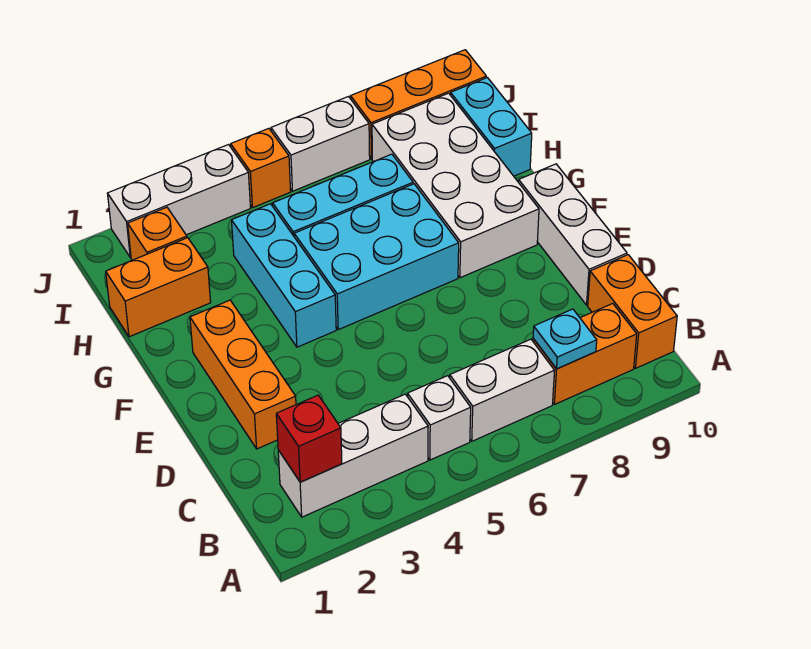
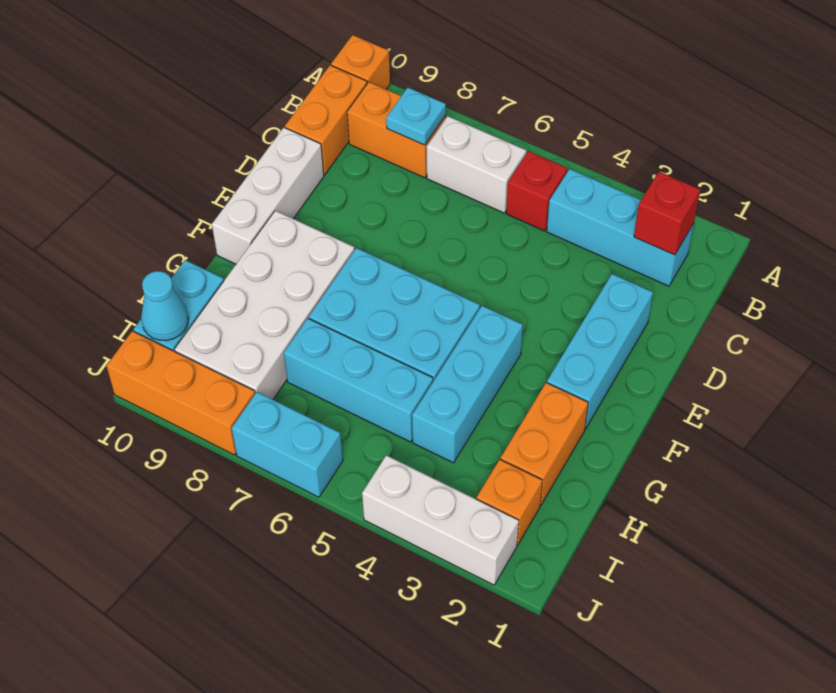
white 1x3 brick [278,394,428,517] -> cyan 1x3 brick [547,169,694,286]
white 1x1 brick [408,376,471,460] -> red 1x1 brick [506,151,567,231]
orange 1x3 brick [190,300,296,449] -> cyan 1x3 brick [547,274,653,429]
orange 1x2 brick [106,238,211,337] -> orange 1x2 brick turned to [501,382,588,505]
none -> cyan 1x1 cone [141,271,189,341]
orange 1x1 brick [231,128,291,208] -> orange 1x1 brick moved to [331,35,390,89]
white 1x2 brick [271,97,370,191] -> cyan 1x2 brick [232,392,343,497]

